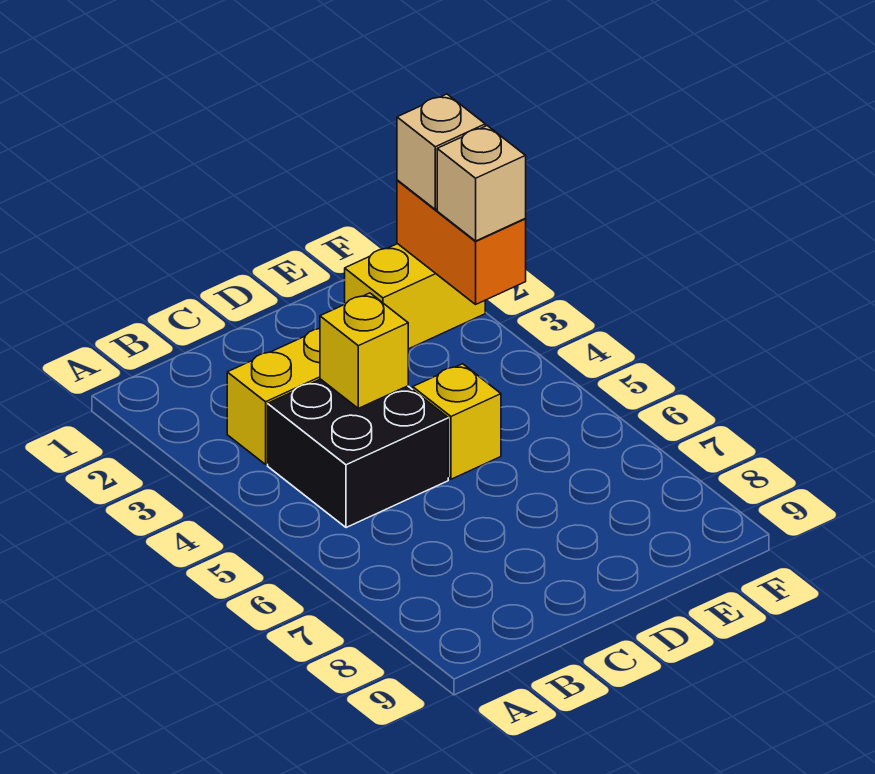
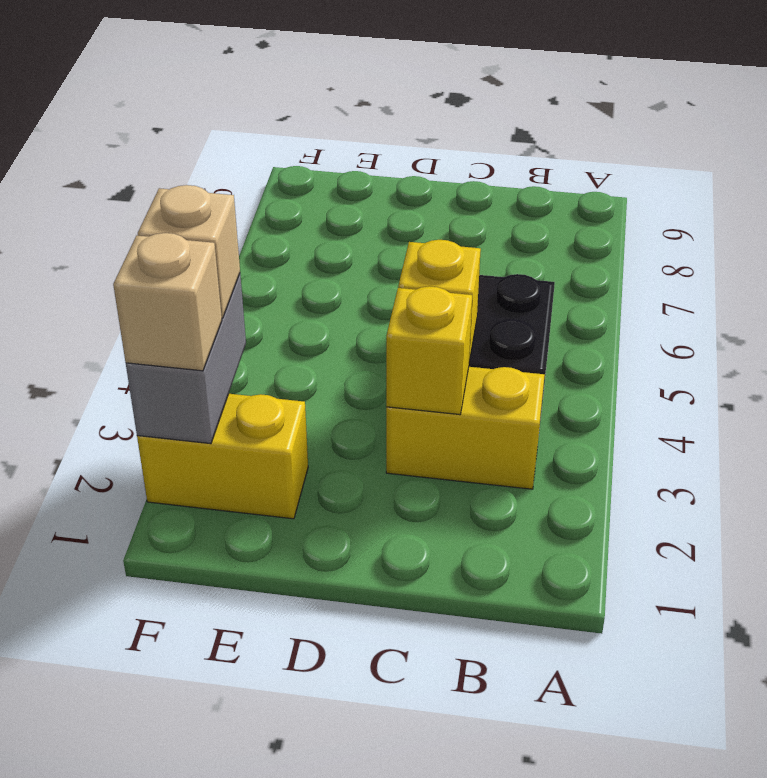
yellow 1x1 brick [413,364,501,479] -> yellow 1x1 brick moved to [386,286,472,415]
orange 1x2 brick [397,180,526,304] -> grey 1x2 brick [126,274,246,444]

